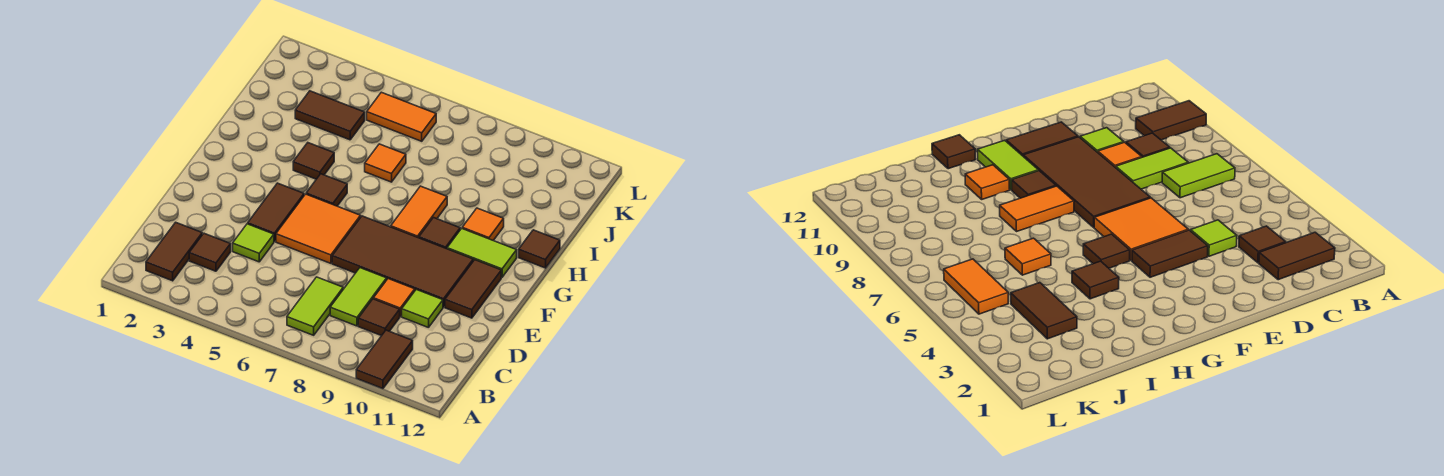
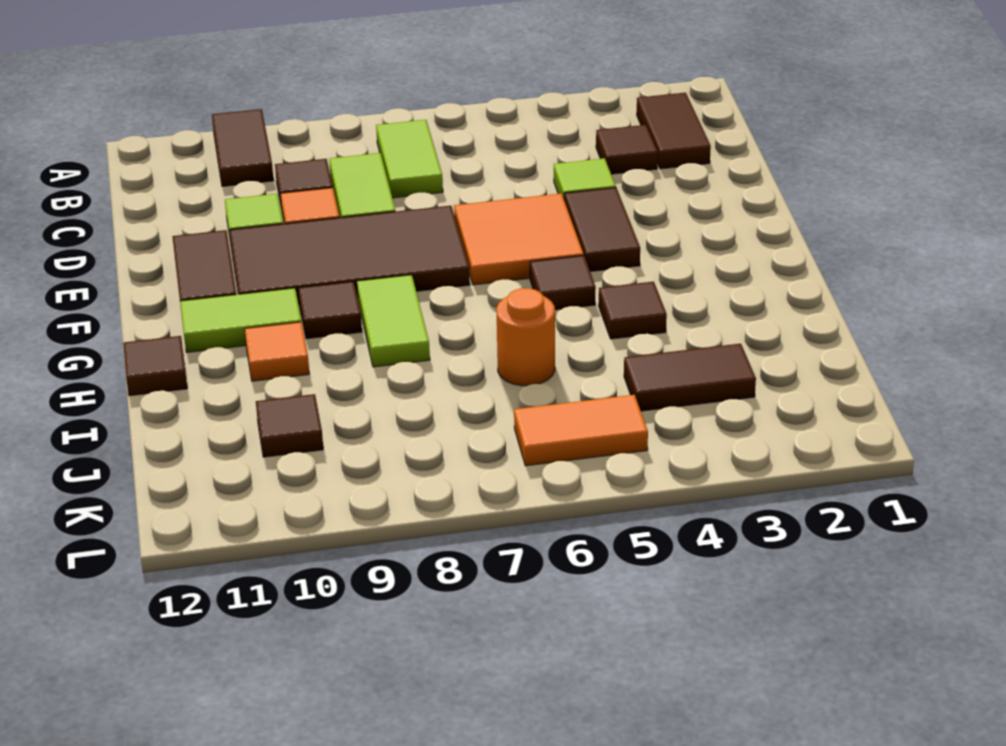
orange 1x2 tile [391,186,447,238] -> lime 1x2 tile [357,275,430,367]
orange 1x1 tile [365,144,406,182] -> orange 1x1 round brick [496,288,555,386]
none -> brown 1x1 tile [256,394,323,457]

